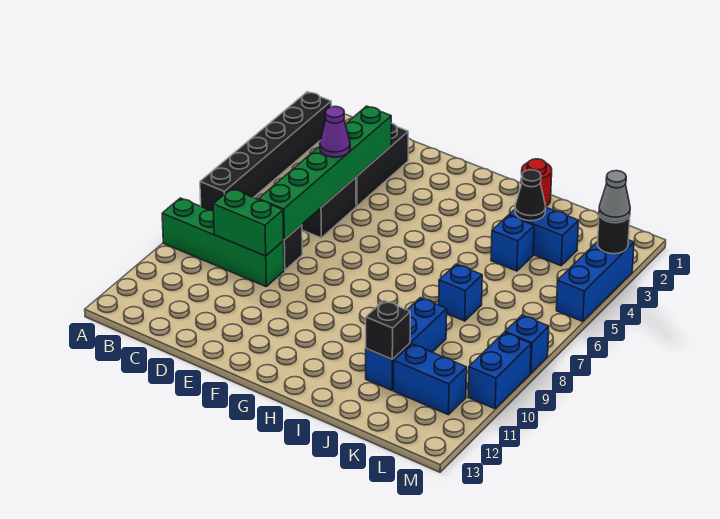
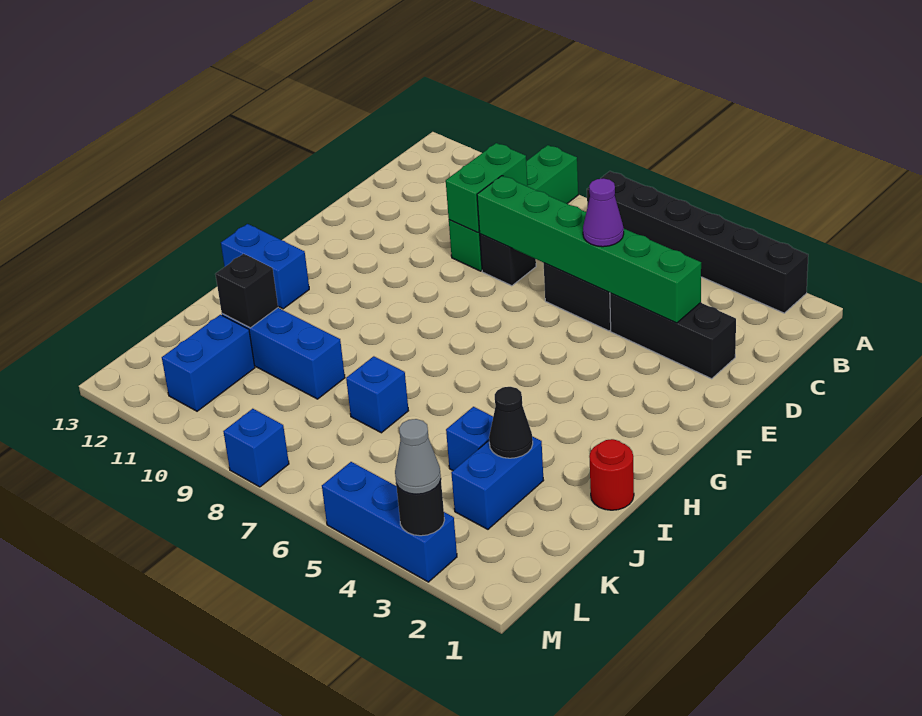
blue 1x2 brick [468,332,531,409] -> blue 1x2 brick moved to [221,224,309,309]

